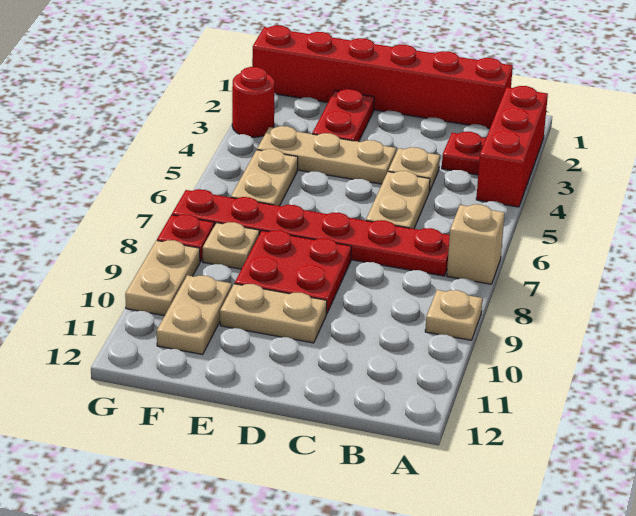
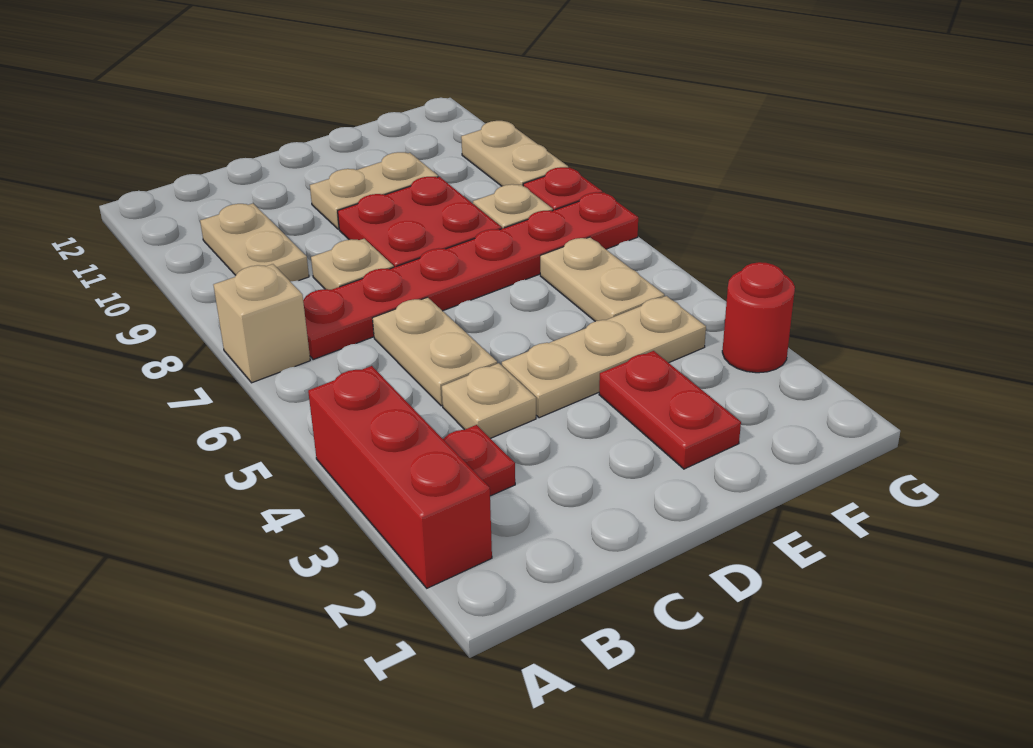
tan 1x1 plate [425,290,483,340] -> tan 1x1 plate moved to [311,239,394,290]
red 1x6 brick [252,25,513,128] -> none
tan 1x2 plate [157,275,232,355] -> tan 1x2 plate moved to [200,203,309,282]

